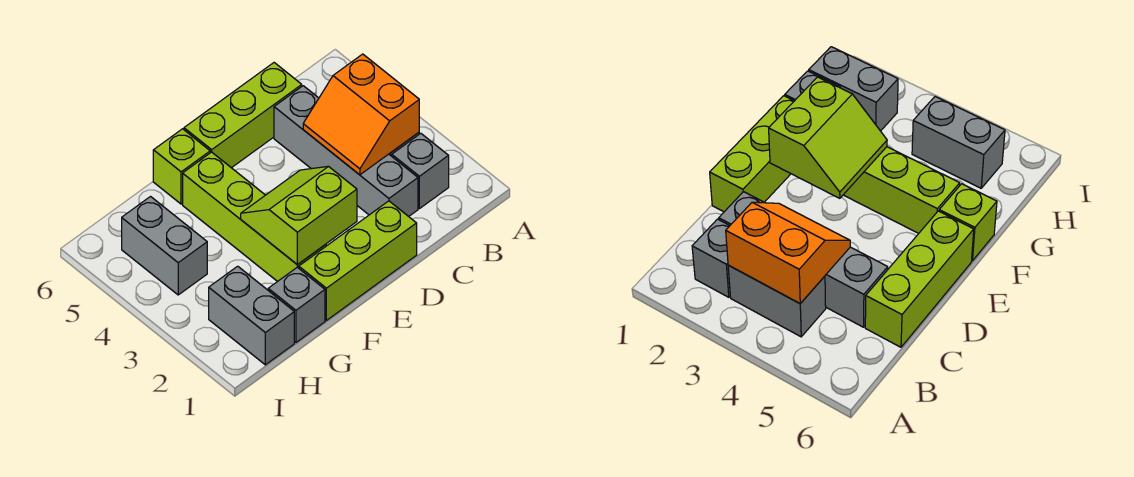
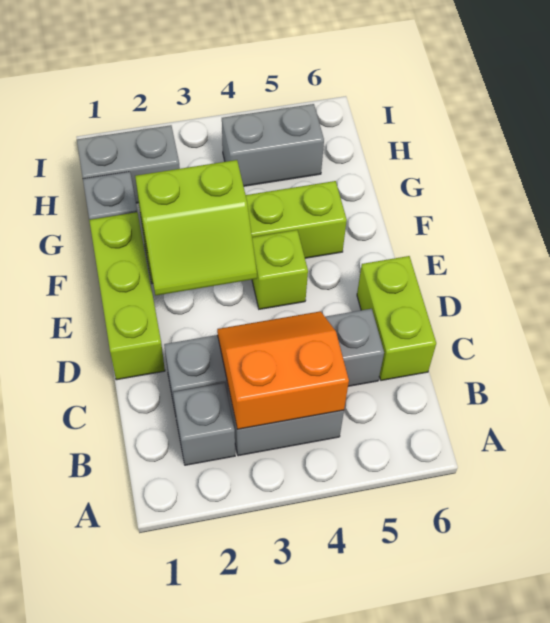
lime 1x3 brick [184,63,302,168] -> lime 1x2 brick [357,256,436,380]
lime 2x2 slope [241,166,357,265] -> lime 2x2 slope turned to [135,160,257,295]
lime 1x1 brick [153,129,210,204] -> lime 1x1 brick moved to [252,230,308,309]

